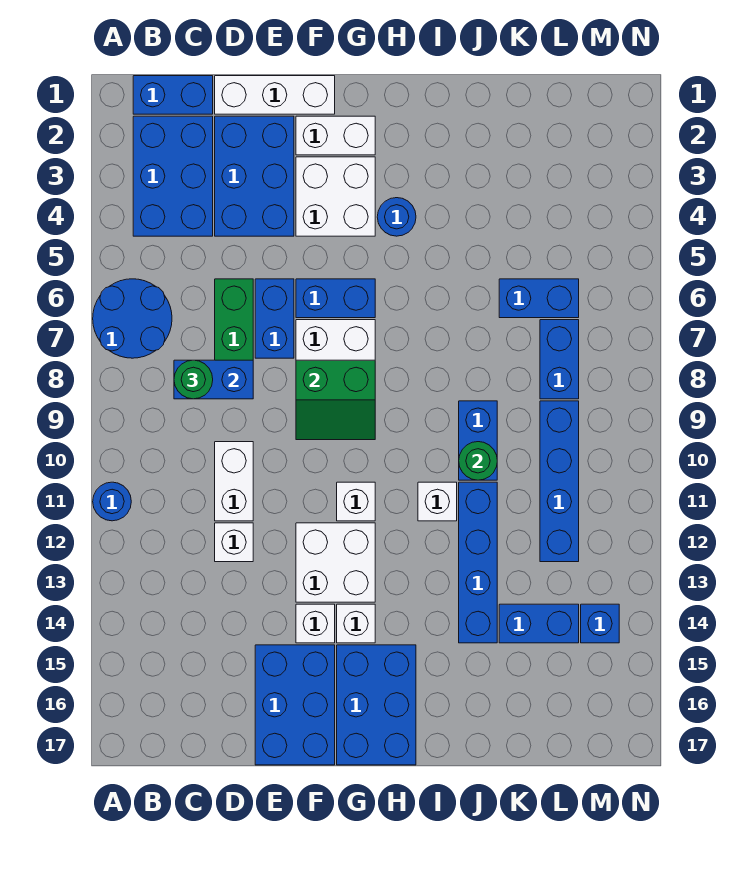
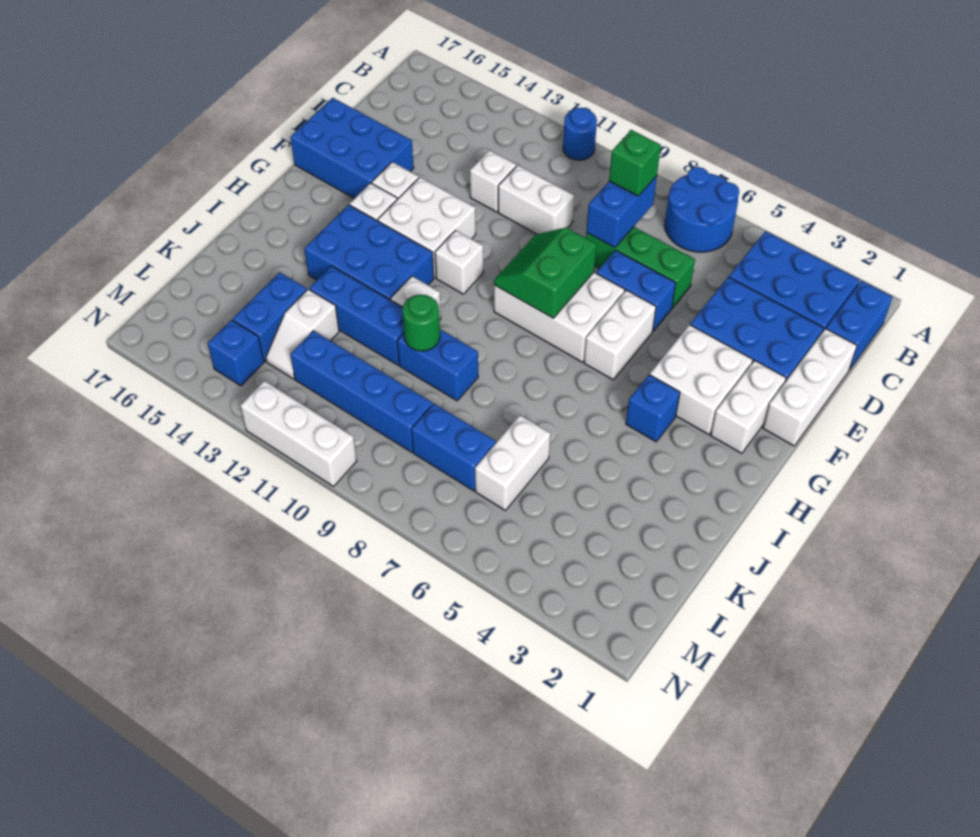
green 1x1 round brick [174,360,213,399] -> green 1x1 brick [609,130,661,196]
blue 1x2 brick [296,279,375,318] -> white 1x2 brick [584,290,656,380]
blue 2x3 brick [337,645,416,765] -> blue 2x3 brick moved to [304,205,434,300]
blue 1x1 round brick [377,198,416,236] -> blue 1x1 brick [626,375,680,442]
blue 1x4 brick [459,482,497,643] -> blue 1x3 brick [309,266,404,365]
blue 1x2 brick [499,279,579,318] -> white 1x2 brick [475,415,550,511]
none -> white 1x2 slope [266,289,339,379]
none -> white 1x3 brick [240,381,357,486]

